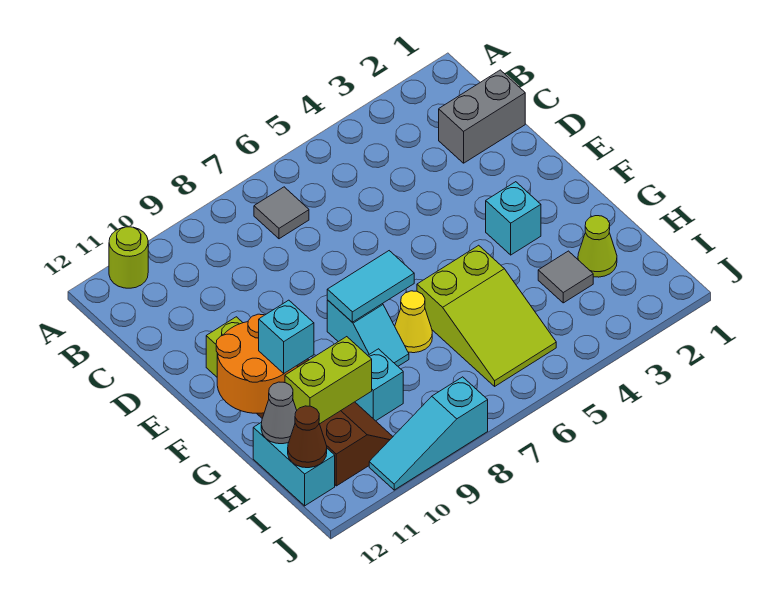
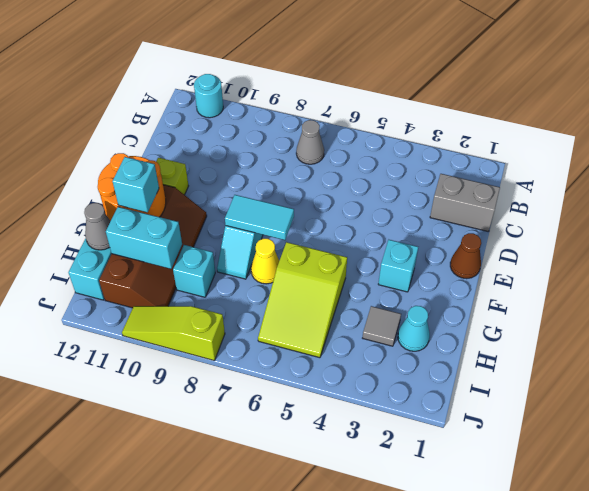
lime 1x1 round brick [109,227,148,288] -> cyan 1x1 round brick [194,74,223,118]
grey 1x1 tile [254,187,309,239] -> grey 1x1 cone [296,120,324,164]
lime 1x1 cone [578,216,617,277] -> cyan 1x1 cone [398,306,430,351]
lime 1x2 brick [285,337,372,424] -> cyan 1x2 brick [106,207,182,269]
brown 1x1 cone [288,406,327,468] -> brown 1x1 cone moved to [450,233,481,279]
cyan 1x3 slope [369,377,488,490] -> lime 1x3 slope [122,306,225,361]

